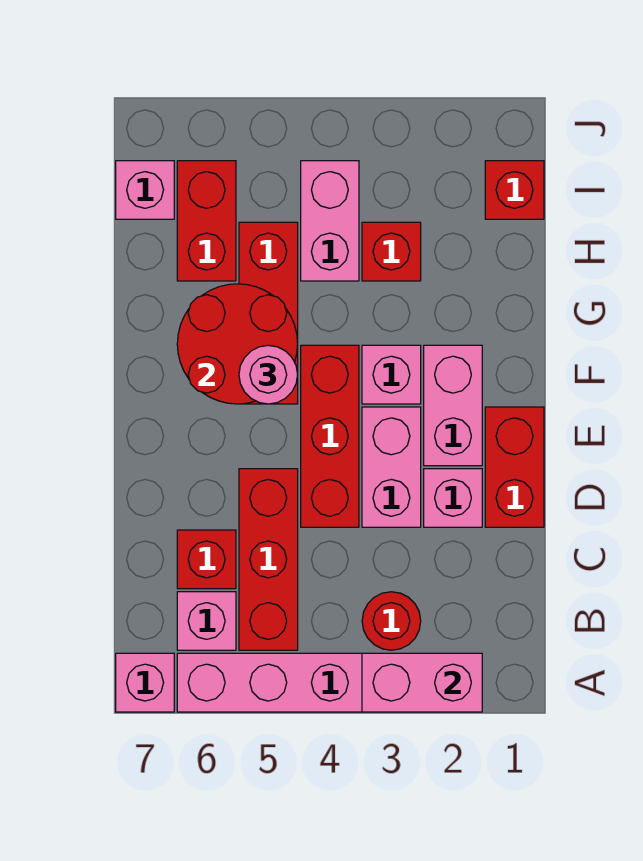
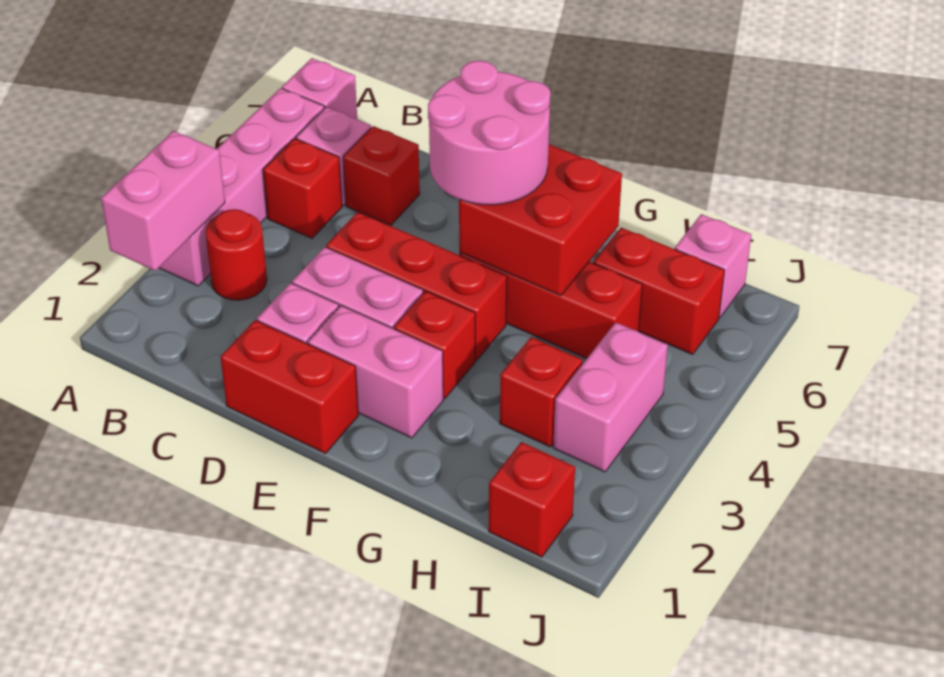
red 1x3 brick [239,469,298,650] -> red 1x1 brick [263,138,342,238]
pink 1x1 brick [362,345,421,404] -> red 1x1 brick [394,291,475,399]
red 2x2 round brick [177,284,298,404] -> red 2x2 brick [459,144,622,296]
pink 1x1 round brick [239,345,298,404] -> pink 2x2 round brick [428,61,550,205]
pink 1x2 brick [301,161,359,281] -> pink 1x2 brick turned to [553,323,668,472]

